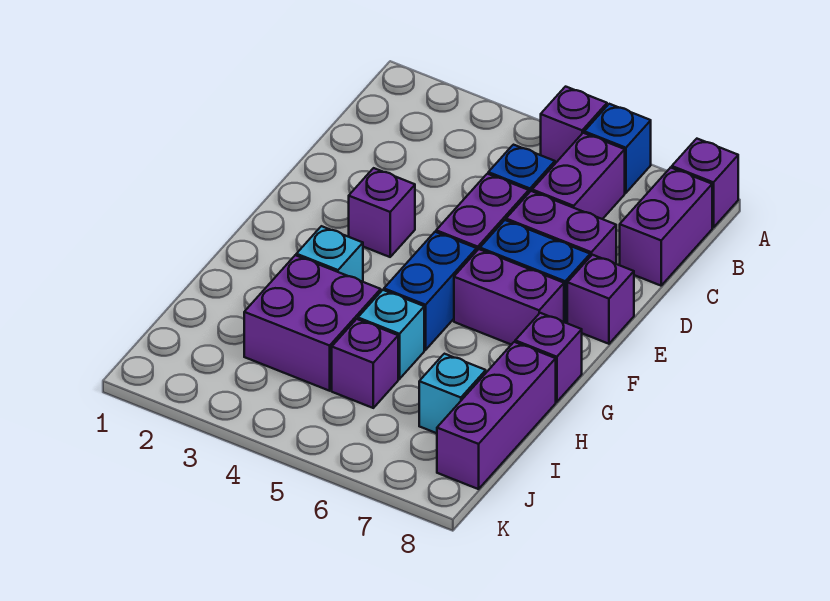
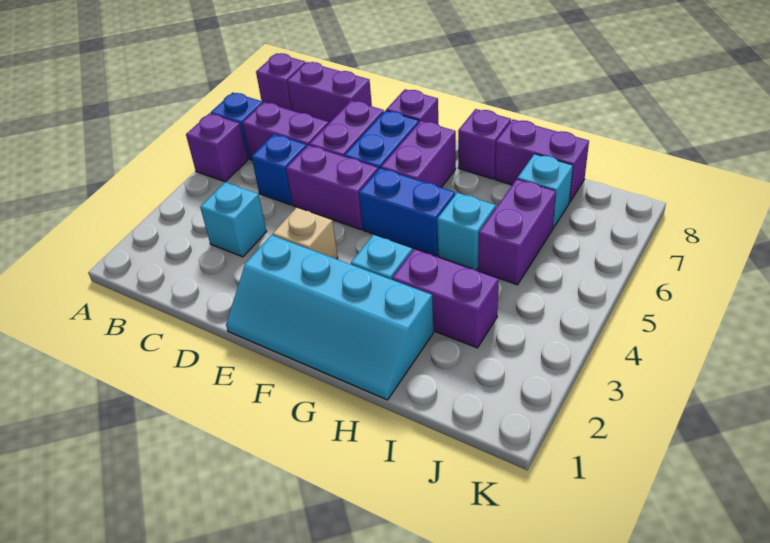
none -> cyan 1x1 brick [200,182,266,257]
none -> cyan 2x4 slope [226,235,434,400]
purple 1x1 brick [349,168,415,257] -> tan 1x1 brick [273,207,338,259]
purple 2x2 brick [244,255,381,391] -> purple 1x2 brick [392,249,499,348]
purple 1x3 brick [437,342,556,489] -> purple 1x2 brick [495,119,589,203]
purple 1x1 brick [332,319,398,408] -> purple 1x2 brick [478,179,556,285]

